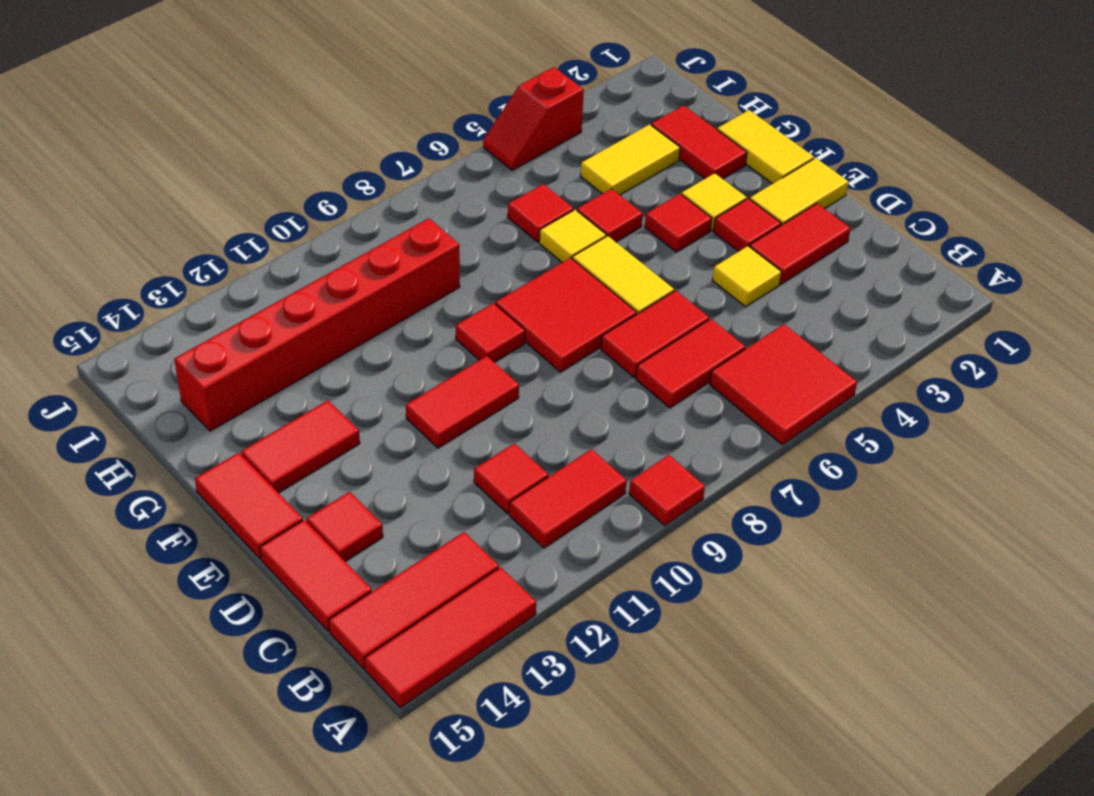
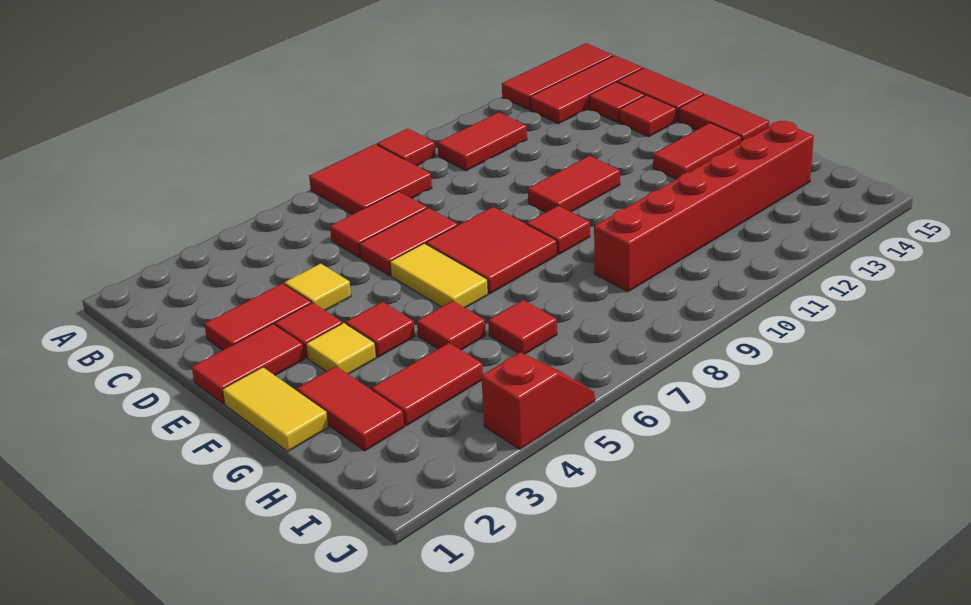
red 2x2 tile [710,324,857,445] -> red 2x2 tile moved to [309,144,432,214]
red 1x1 tile [474,443,548,514] -> red 1x1 tile moved to [589,82,645,123]
yellow 1x2 tile [750,158,848,225] -> red 1x2 tile [192,324,304,404]
yellow 1x1 tile [539,210,606,262] -> none
yellow 1x2 tile [581,124,680,195] -> red 1x2 tile [372,343,483,426]

